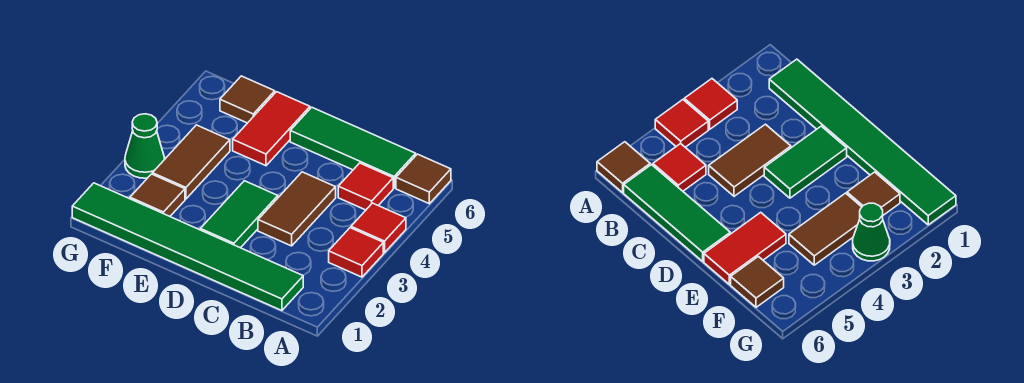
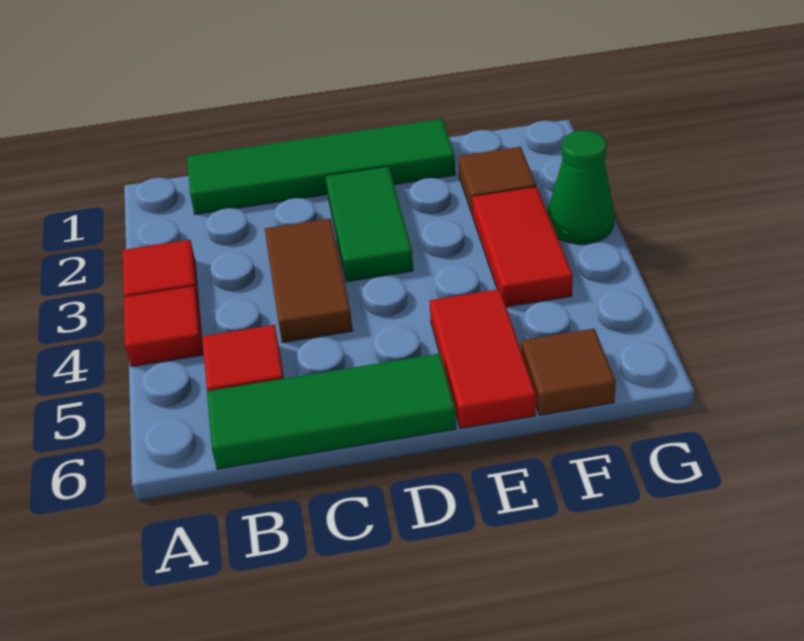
brown 1x1 tile [396,154,451,204] -> none
green 1x6 tile [72,183,303,311] -> green 1x4 tile [187,119,455,214]
brown 1x2 tile [152,125,230,199] -> red 1x2 tile [472,187,573,307]

